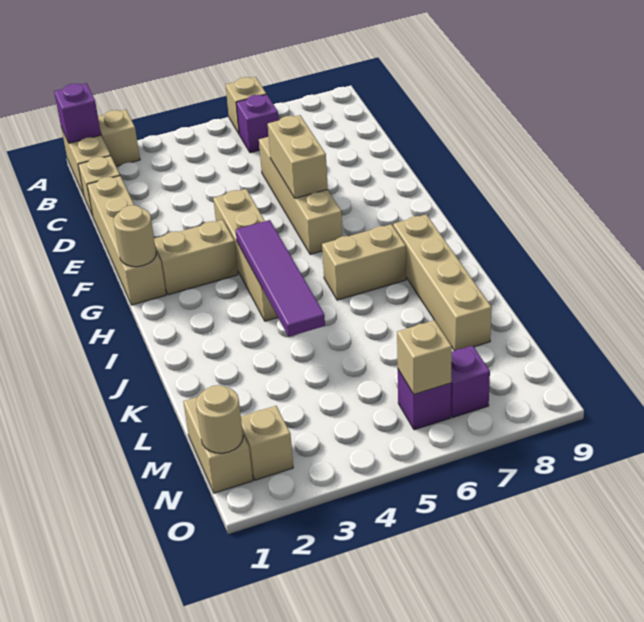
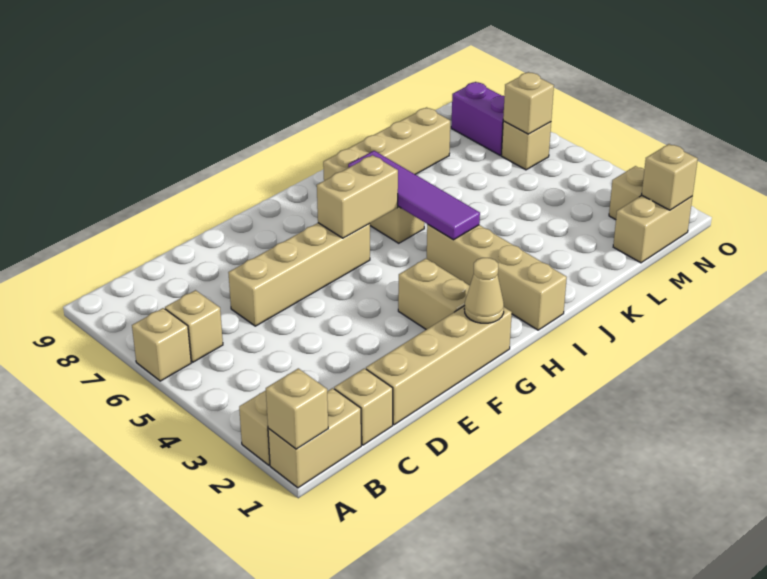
purple 1x1 brick [54,83,101,143] -> tan 1x1 brick [266,368,328,449]
purple 1x1 brick [236,94,279,153] -> tan 1x1 brick [165,290,223,362]
tan 1x2 brick [268,115,328,198] -> tan 1x2 brick moved to [317,155,398,238]
tan 1x4 brick [213,189,278,321] -> tan 1x4 brick turned to [427,225,567,330]
tan 1x1 round brick [114,205,156,267] -> tan 1x1 cone [464,258,504,323]
purple 1x4 tile [236,220,325,336] -> purple 1x4 tile turned to [348,151,480,240]
tan 1x1 round brick [196,385,243,453] -> tan 1x1 brick [642,144,698,210]
purple 1x1 brick [398,370,451,430] -> tan 1x1 brick [501,121,551,170]
purple 1x1 brick [451,345,490,418] -> purple 1x2 brick [451,82,505,155]

